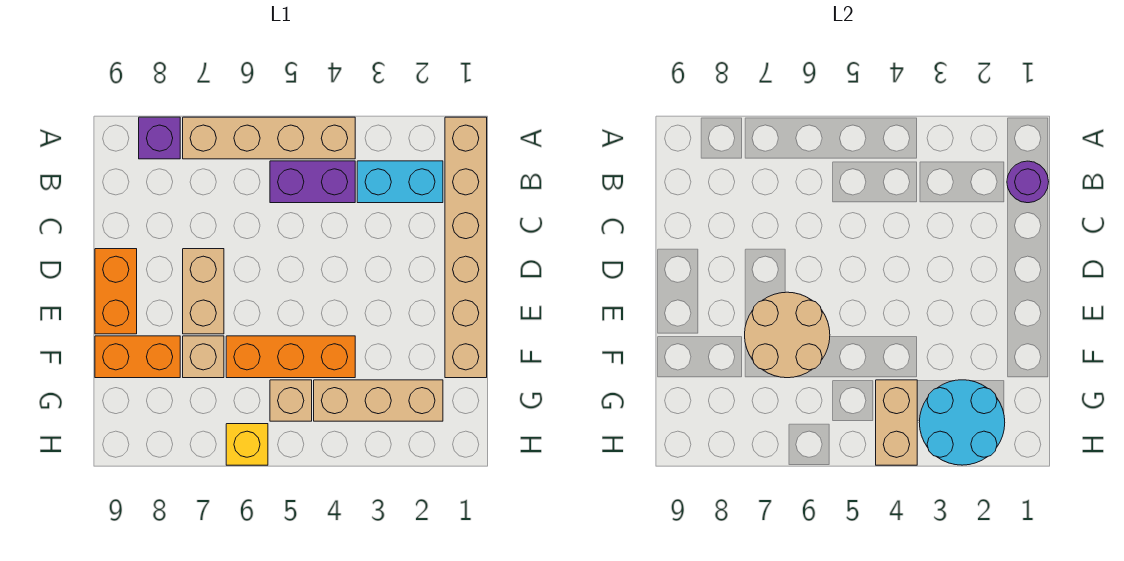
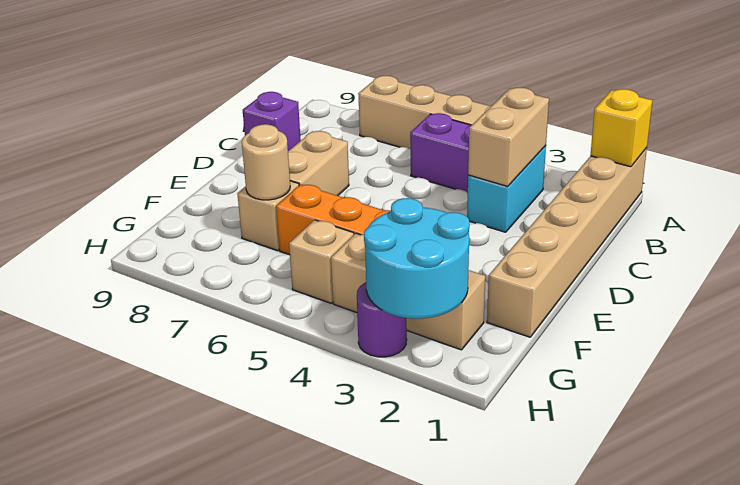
purple 1x1 brick [139,117,180,159] -> purple 1x1 brick moved to [243,92,301,151]
purple 1x1 round brick [1007,161,1049,203] -> purple 1x1 round brick moved to [357,282,407,357]
cyan 1x2 brick [357,161,443,203] -> cyan 1x2 brick turned to [467,146,546,232]
orange 1x2 brick [95,249,137,334] -> none
tan 2x2 round brick [745,292,830,378] -> tan 1x1 round brick [242,124,290,200]
orange 1x2 brick [95,336,180,378] -> none
tan 1x2 brick [876,380,917,465] -> tan 1x2 brick moved to [468,88,549,186]
yellow 1x1 brick [226,424,268,465] -> yellow 1x1 brick moved to [590,89,652,167]

